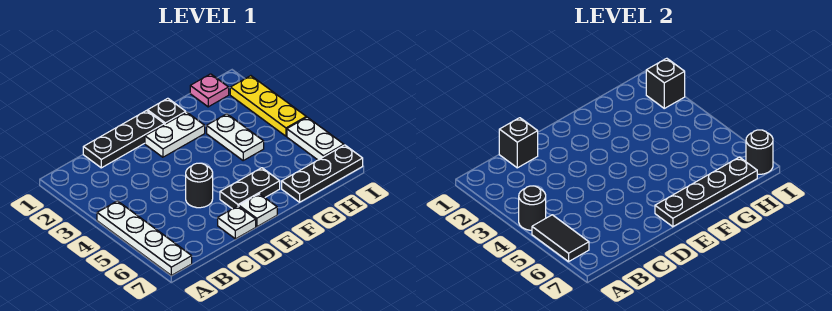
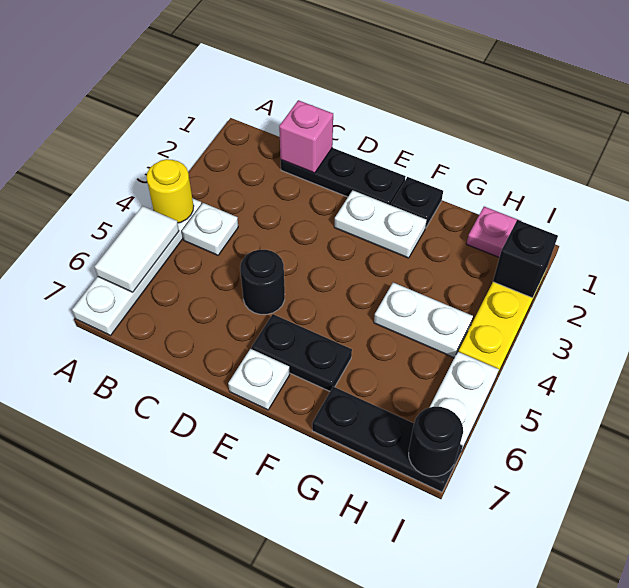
black 1x1 round brick [519,186,546,230] -> yellow 1x1 round brick [147,159,194,223]
black 1x2 tile [532,215,589,262] -> white 1x2 tile [95,206,179,292]
black 1x1 brick [499,118,538,168] -> pink 1x1 brick [279,100,333,173]
white 1x1 plate [218,206,256,239] -> white 1x1 plate moved to [182,203,238,255]
black 1x4 plate [655,157,757,227] -> none
white 1x2 plate [207,114,264,160] -> white 1x2 plate turned to [374,283,473,358]

